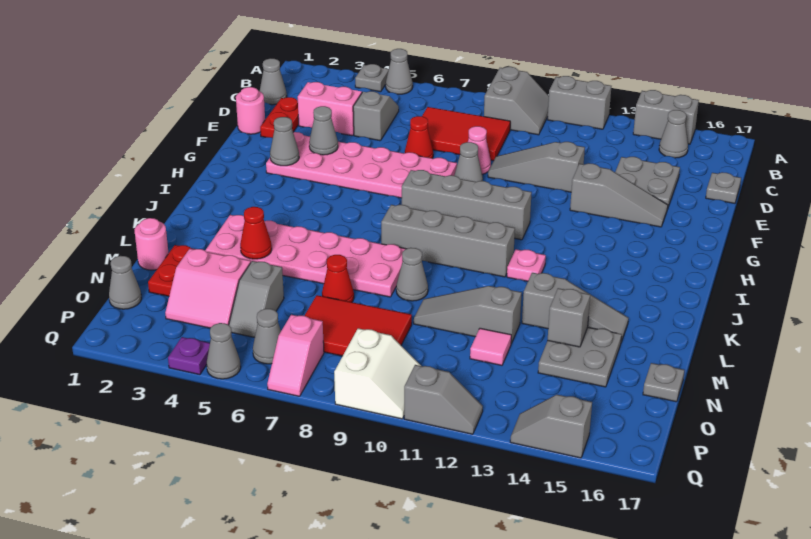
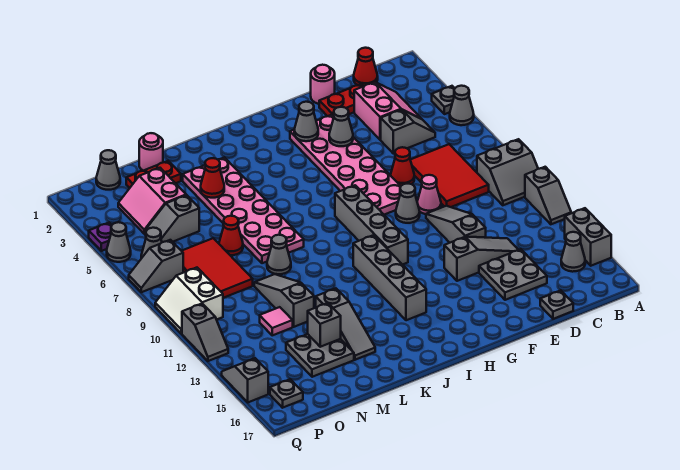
grey 1x2 brick [547,76,611,129] -> grey 1x2 slope [525,167,571,224]
grey 1x1 cone [260,58,287,105] -> red 1x1 cone [354,48,378,86]
grey 1x3 slope [570,163,668,227] -> grey 1x3 slope turned to [444,237,518,281]
grey 1x4 brick [381,205,515,277] -> grey 1x4 brick moved to [353,235,426,320]
pink 1x1 plate [507,249,546,281] -> none
grey 1x1 plate [643,363,684,402] -> grey 1x1 plate moved to [270,379,303,408]
pink 1x2 slope [267,315,324,396] -> grey 1x2 slope [129,240,183,292]
white 2x2 slope [334,328,421,419] -> white 2x2 slope turned to [155,268,223,334]

